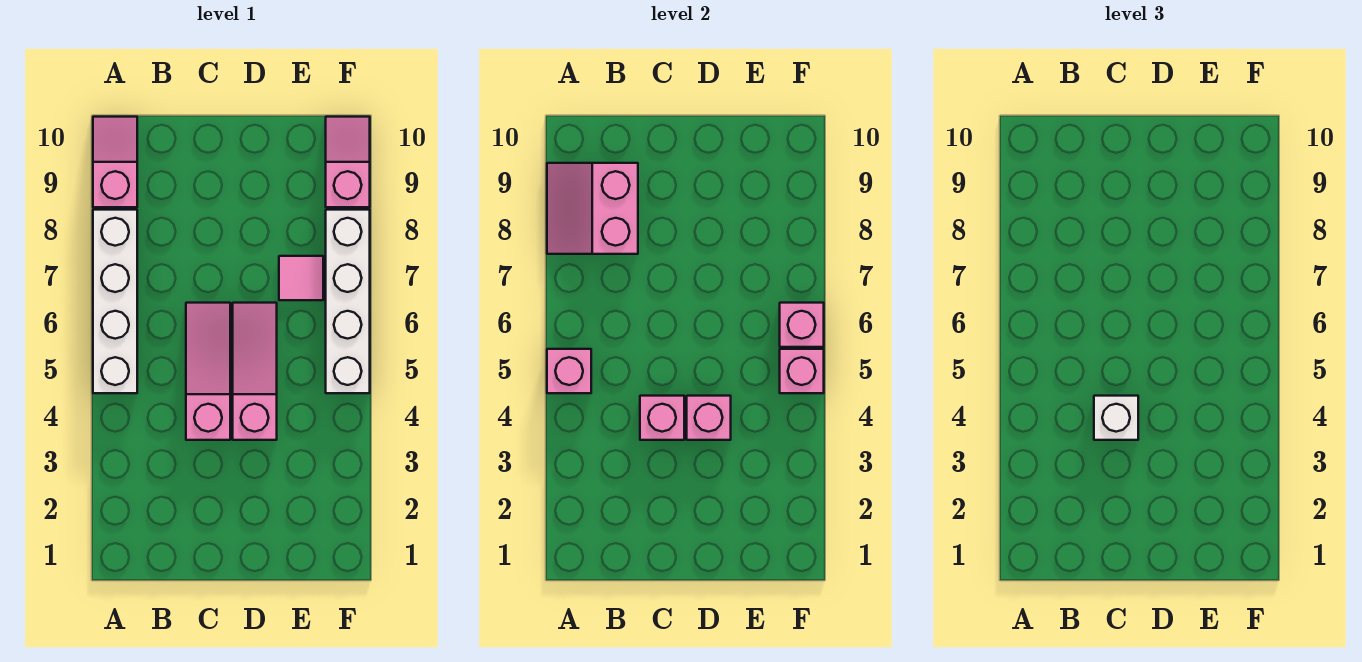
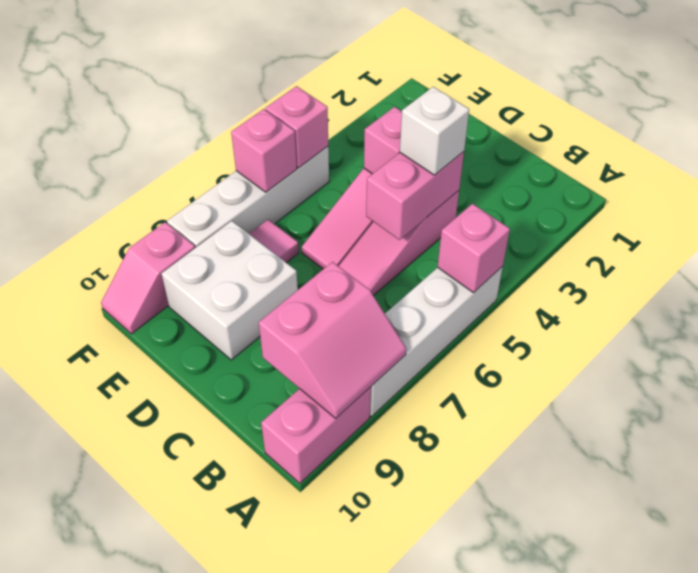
pink 1x2 slope [93,117,137,207] -> pink 1x2 brick [261,387,371,483]
pink 1x1 brick [640,396,684,440] -> pink 1x2 brick [366,152,464,240]
none -> white 2x2 brick [162,221,298,360]

